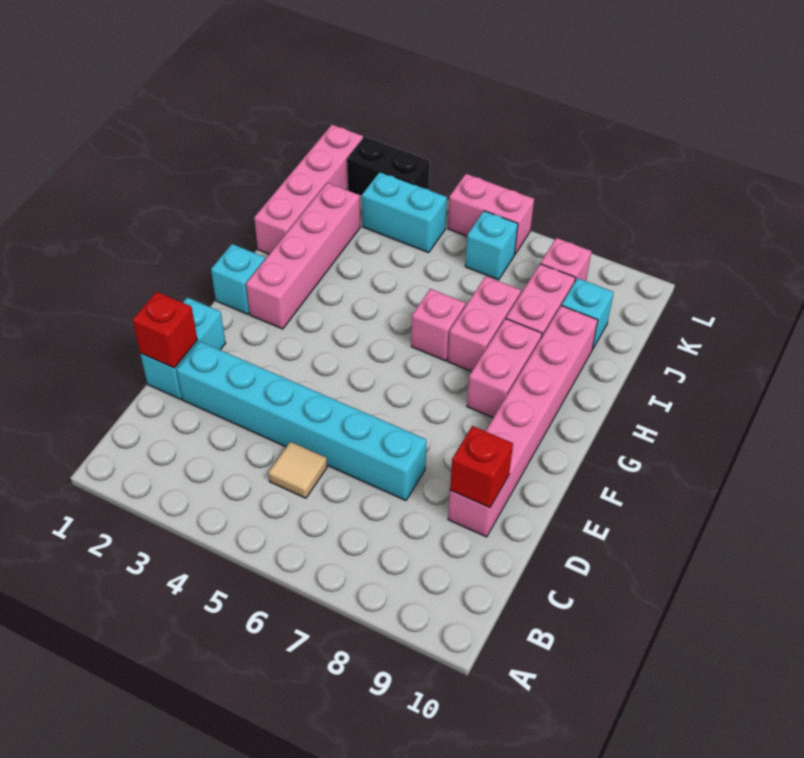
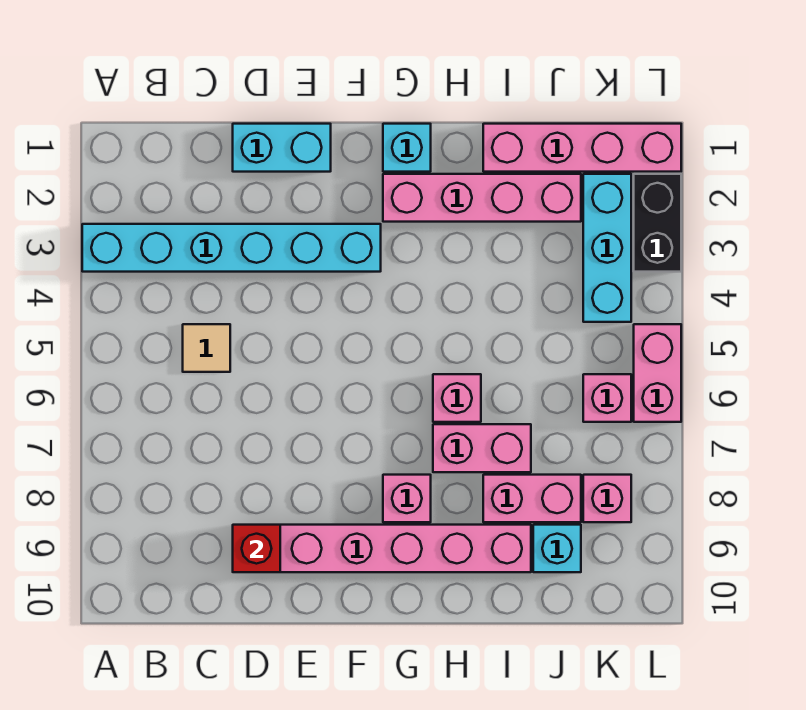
red 1x1 brick [133,292,197,368] -> none
cyan 1x6 brick [177,341,427,501] -> cyan 1x6 brick turned to [82,224,381,272]
pink 1x2 brick [467,319,542,418] -> pink 1x1 brick [383,475,431,522]
cyan 1x2 brick [362,172,447,253] -> cyan 1x3 brick [583,174,631,322]
cyan 1x1 brick [465,211,518,280] -> pink 1x1 brick [583,374,631,422]

